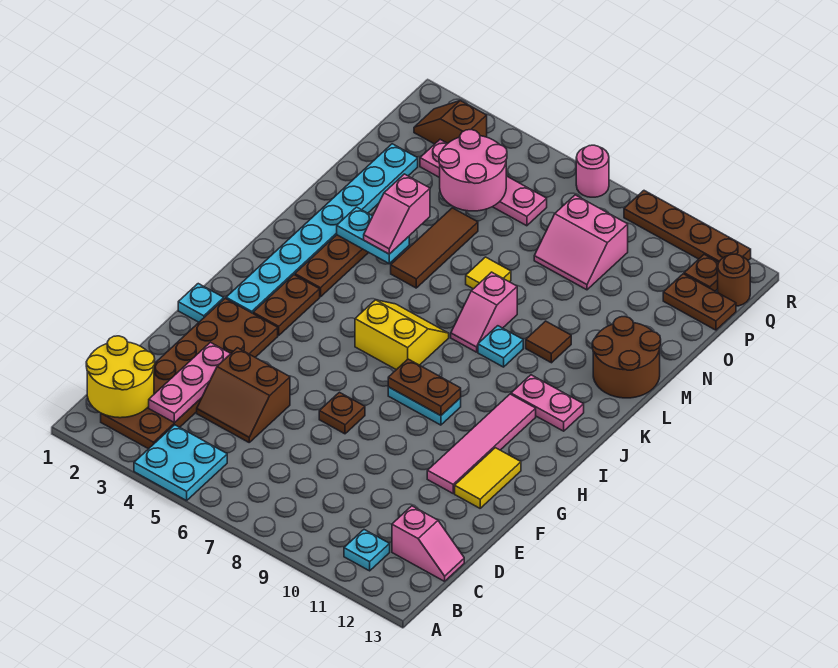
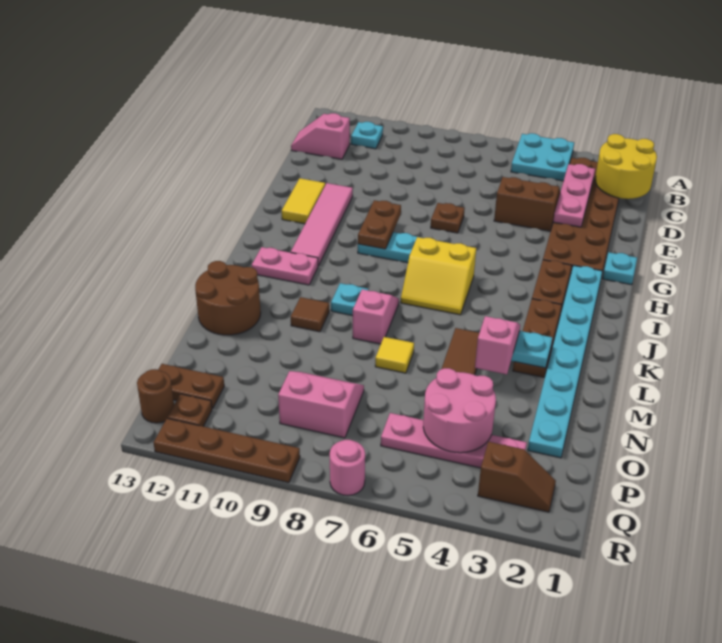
brown 1x2 plate [388,359,461,416] -> brown 1x2 plate turned to [358,200,401,249]

